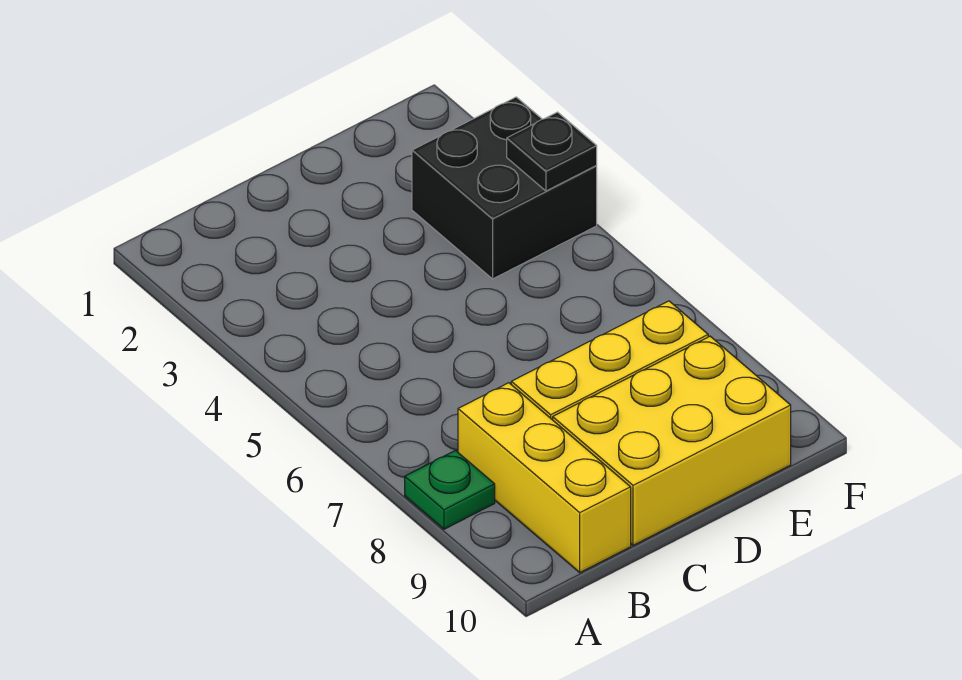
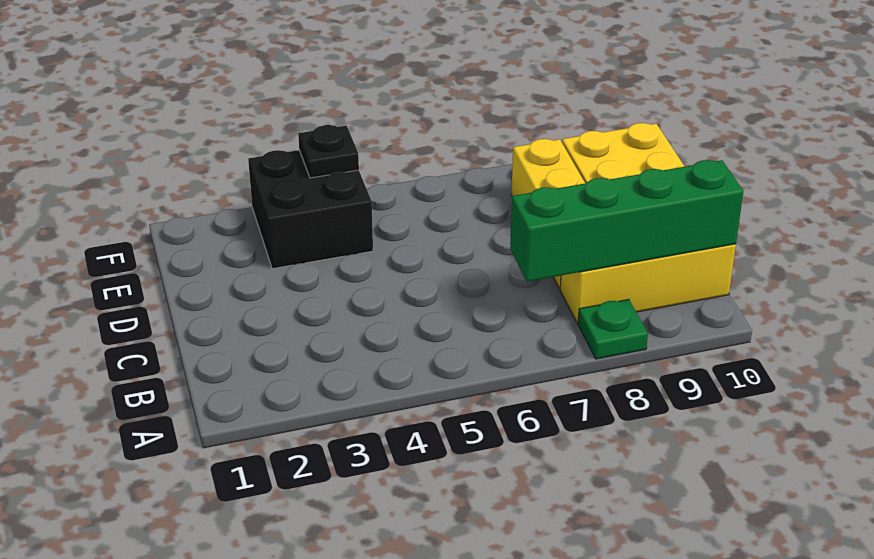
none -> green 1x4 brick [510,160,743,282]

